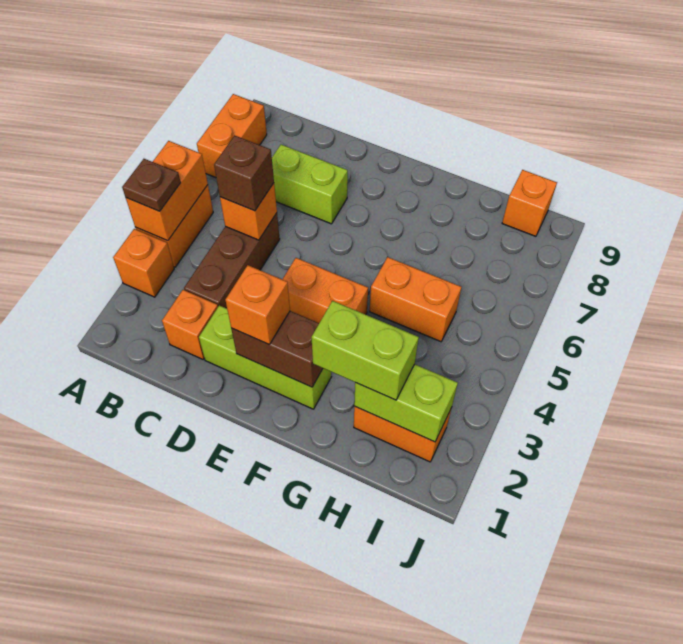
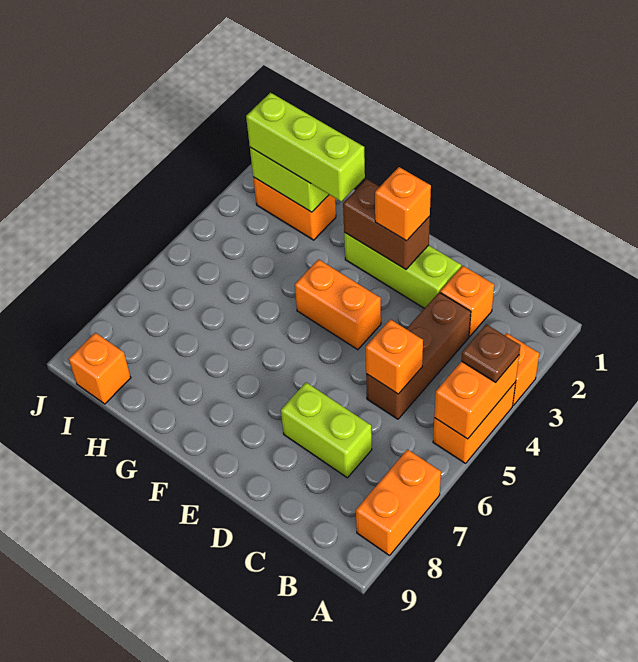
brown 1x1 brick [214,136,274,211] -> none
lime 1x2 brick [312,301,419,400] -> lime 1x3 brick [246,93,365,201]
orange 1x2 brick [370,257,461,342] -> none

